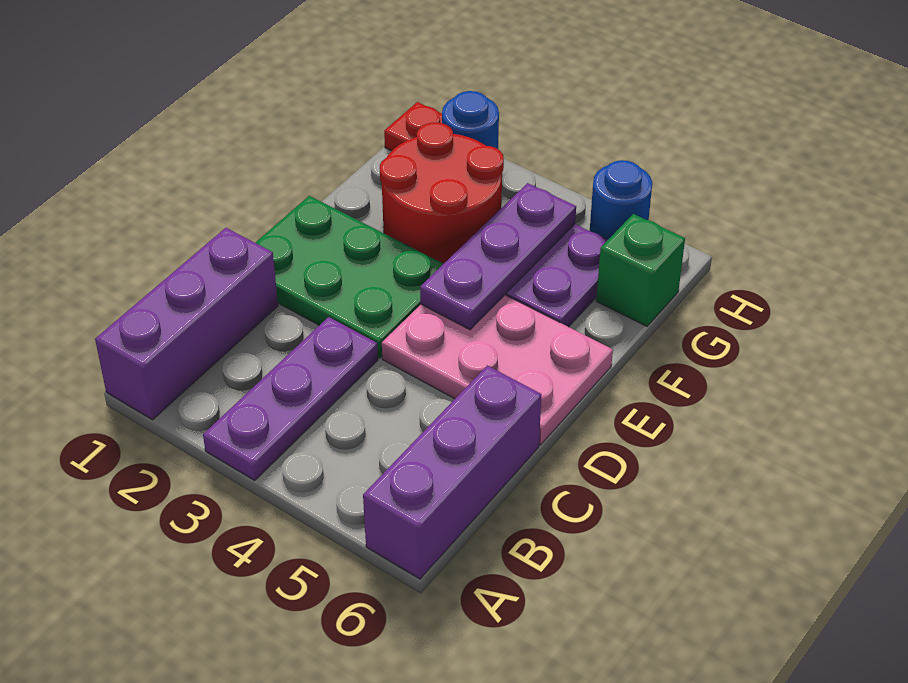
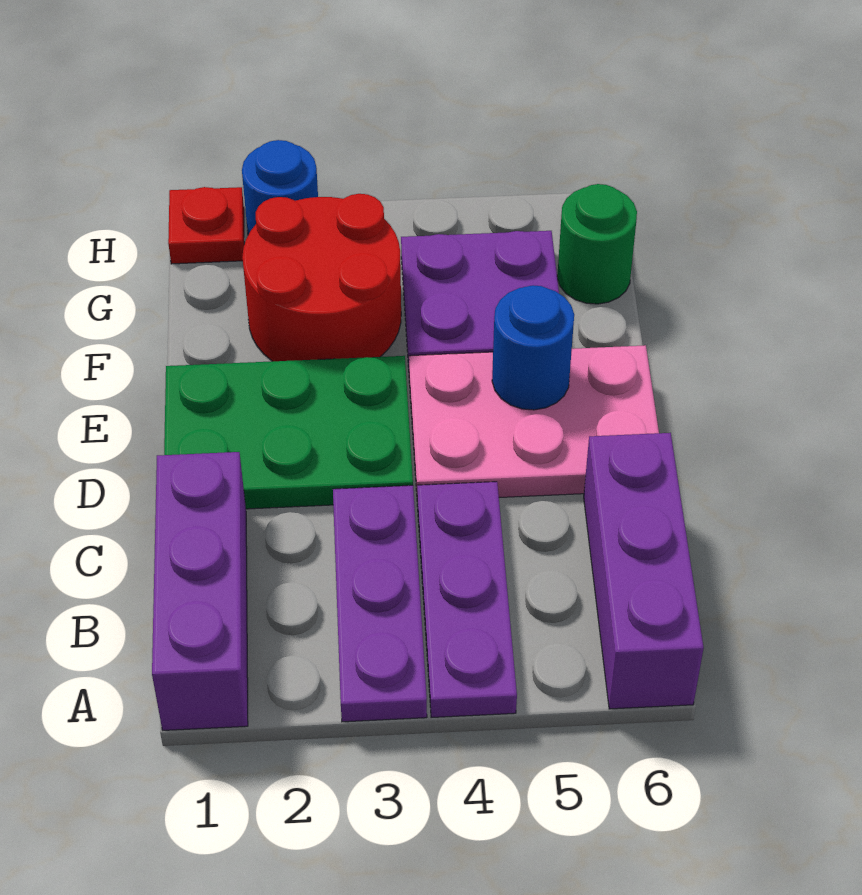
purple 1x3 plate [420,183,576,330] -> purple 1x3 plate moved to [417,482,517,718]
green 1x1 brick [596,214,685,326] -> green 1x1 round brick [557,184,637,304]
blue 1x1 round brick [590,160,652,240] -> blue 1x1 round brick moved to [492,285,574,410]

